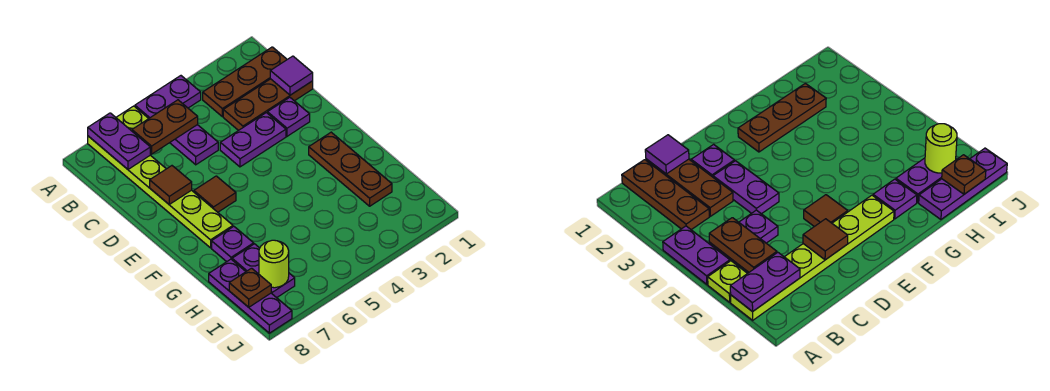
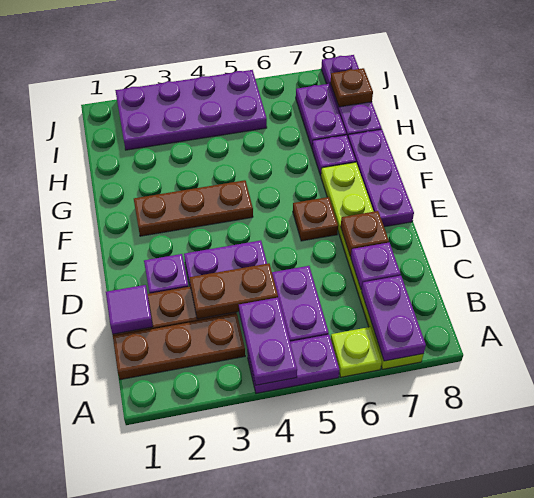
none -> purple 1x2 plate [239,298,297,385]
brown 1x2 plate [132,100,198,154] -> brown 1x2 plate moved to [190,263,278,319]
none -> purple 1x1 plate [351,243,401,290]
brown 1x1 tile [150,166,192,204] -> brown 1x1 plate [341,211,389,257]
brown 1x1 tile [194,176,236,212] -> brown 1x1 plate [293,197,338,241]
none -> purple 1x3 plate [348,129,414,227]
brown 1x3 plate [309,132,392,206] -> brown 1x3 plate turned to [134,180,253,236]
none -> purple 2x4 plate [115,70,267,150]
lime 1x1 round brick [259,240,289,288] -> none

